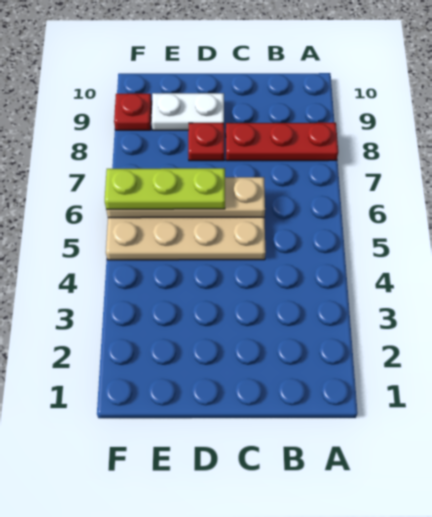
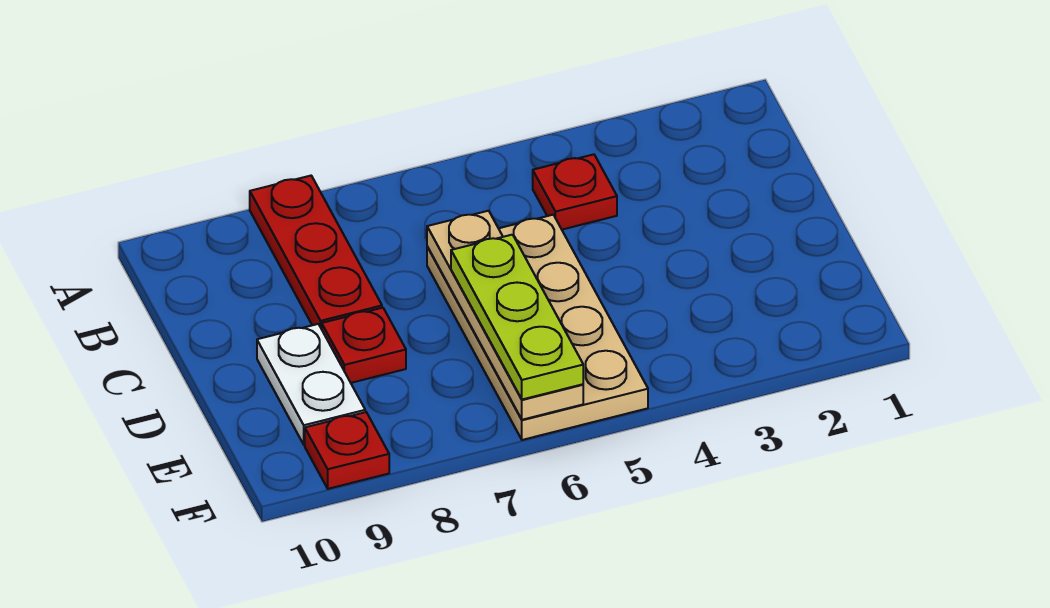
none -> red 1x1 plate [533,154,617,230]

